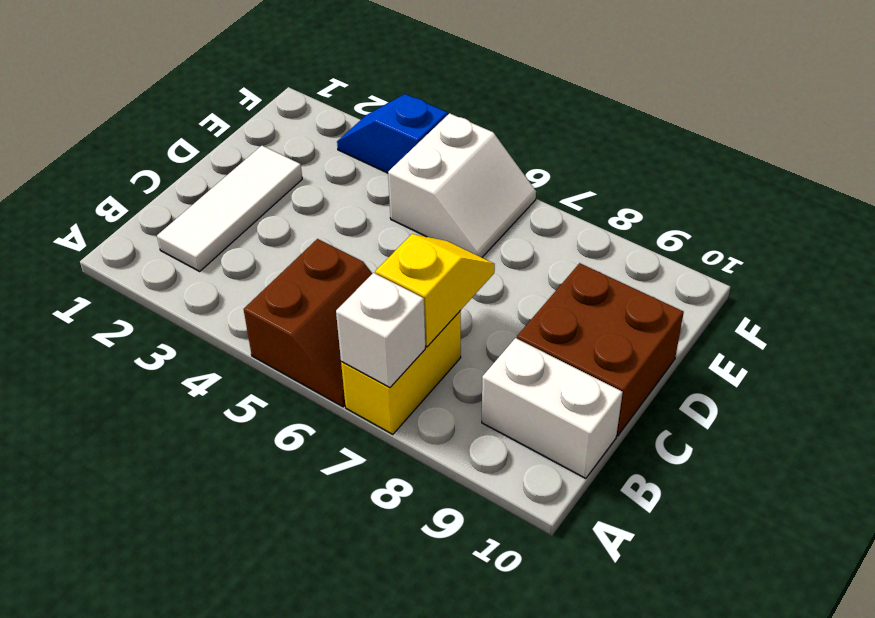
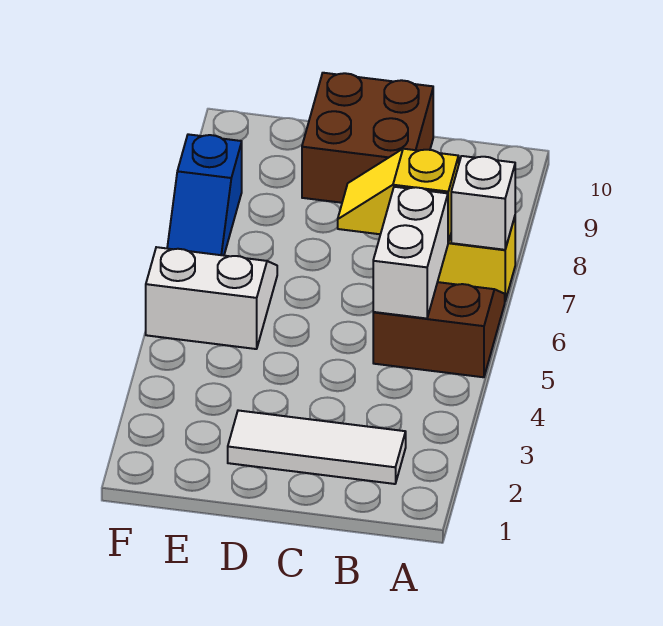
white 1x2 brick [482,338,623,479] -> white 1x2 brick moved to [373,187,448,319]
blue 1x2 slope [337,94,447,173] -> blue 1x2 slope moved to [167,134,242,256]

